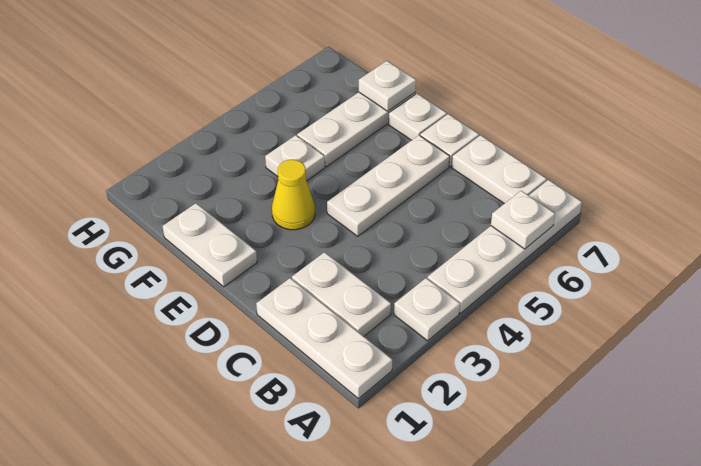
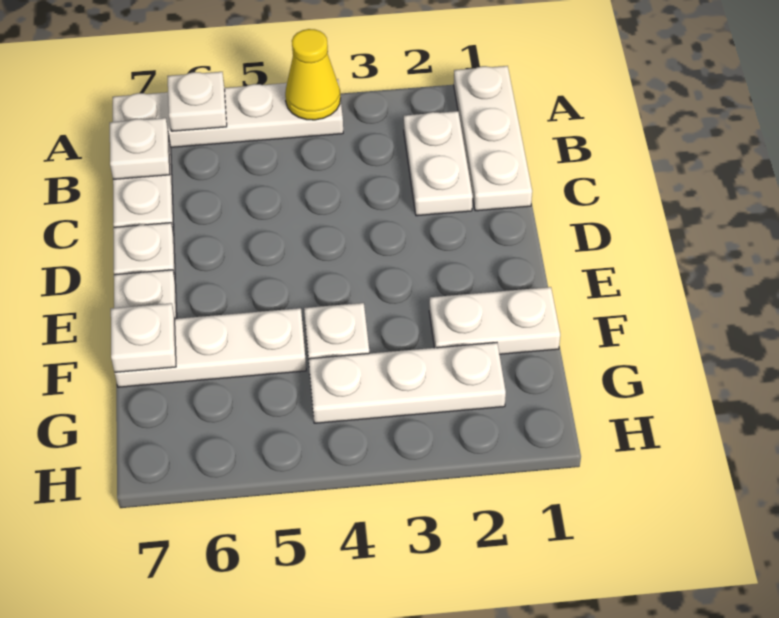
white 1x1 plate [394,278,460,341] -> white 1x1 plate moved to [110,118,170,179]
white 1x3 plate [327,135,450,236] -> white 1x3 plate moved to [309,343,506,423]
white 1x2 plate [163,203,257,287] -> white 1x2 plate turned to [429,287,560,354]
yellow 1x1 cone [272,160,315,230] -> yellow 1x1 cone moved to [285,29,340,120]

